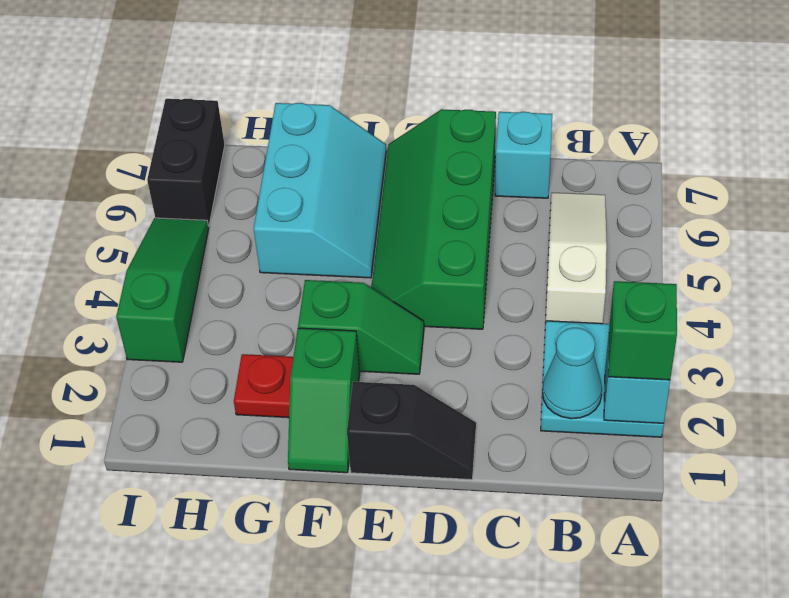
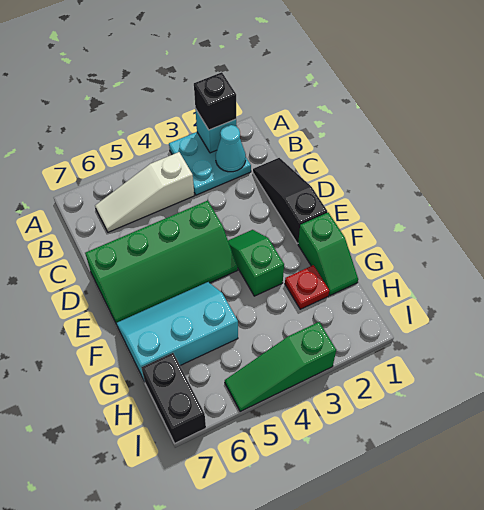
green 1x1 brick [608,281,677,380] -> black 1x1 brick [194,72,236,130]
cyan 1x1 brick [495,112,552,198] -> none
black 1x2 slope [347,382,476,480] -> black 1x3 slope [253,158,327,244]
green 1x2 slope [288,328,360,473] -> green 1x2 slope turned to [298,212,358,295]
black 1x2 brick [147,99,225,226] -> black 1x2 brick turned to [141,353,206,443]

